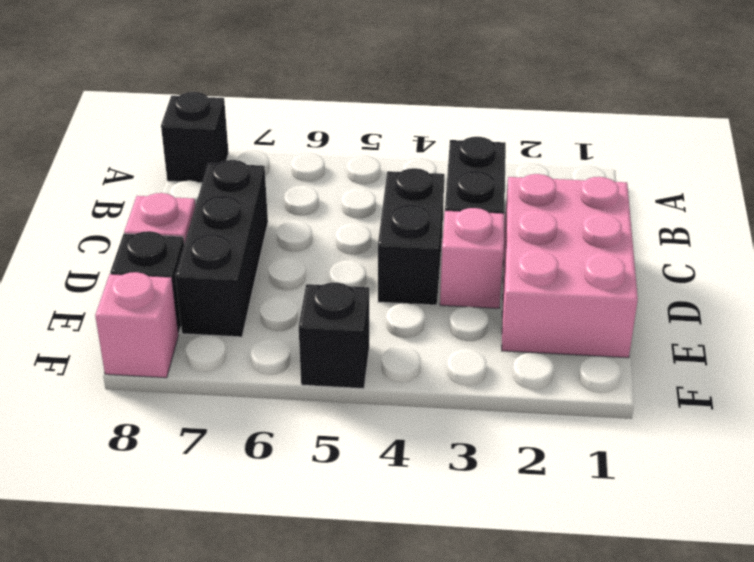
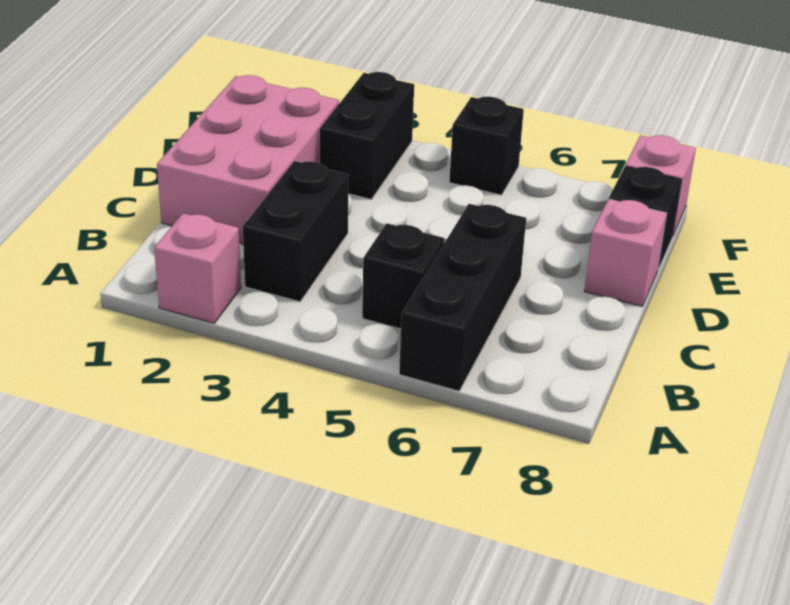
black 1x1 brick [161,92,229,183] -> black 1x1 brick moved to [362,223,444,329]
black 1x2 brick [378,168,445,305] -> black 1x2 brick moved to [320,72,414,199]
black 1x3 brick [175,160,268,337] -> black 1x3 brick moved to [399,204,526,391]
pink 1x1 brick [440,208,504,308] -> pink 1x1 brick moved to [154,213,241,323]

